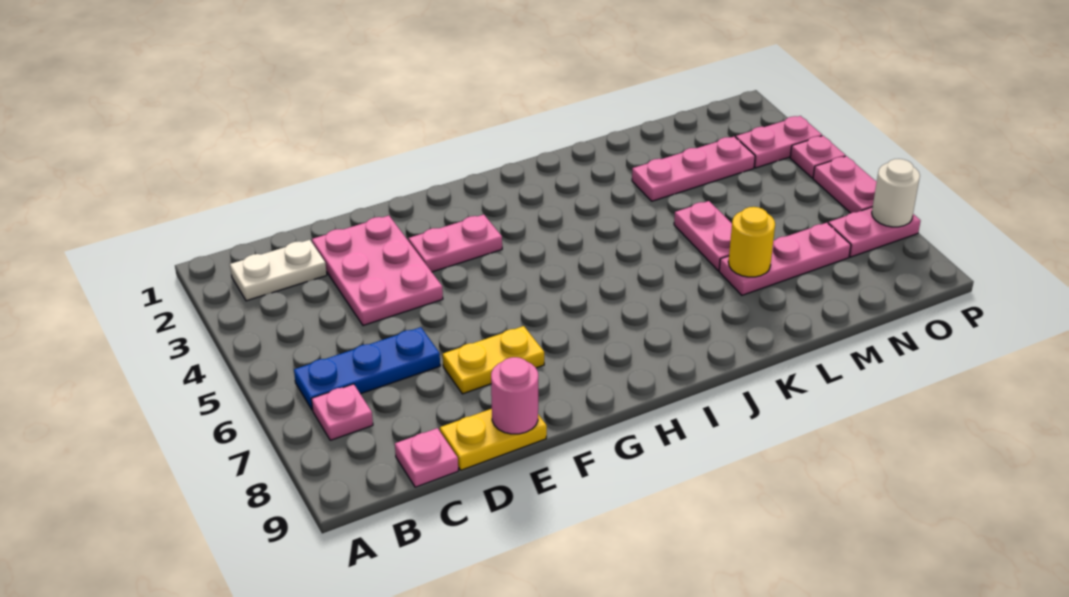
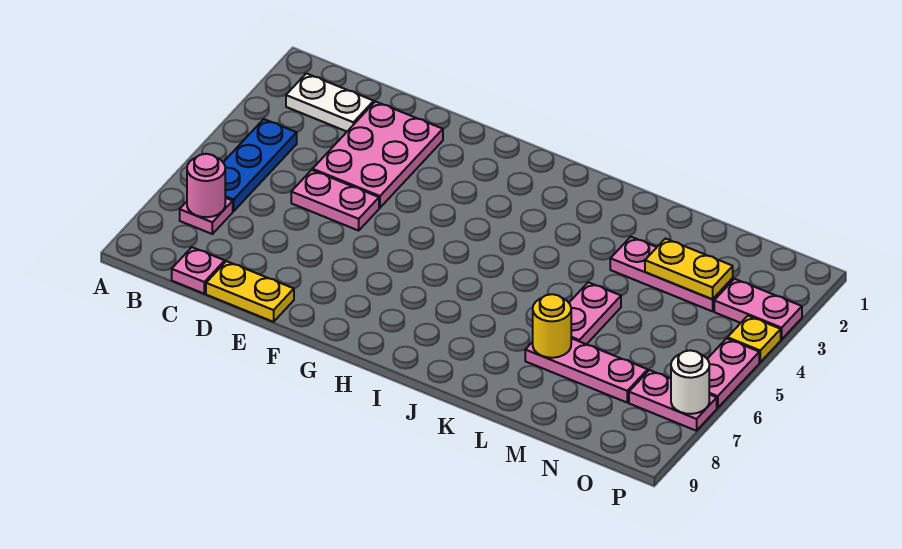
blue 1x3 plate [294,327,440,410] -> blue 1x3 plate turned to [223,119,297,211]
yellow 1x2 plate [443,326,544,394] -> yellow 1x2 plate moved to [645,239,733,299]
pink 1x1 round brick [491,357,538,434] -> pink 1x1 round brick moved to [187,154,225,217]
pink 1x2 plate [408,215,502,272] -> pink 1x2 plate moved to [291,170,379,231]
pink 1x1 plate [790,136,845,178] -> yellow 1x1 plate [727,316,781,362]

